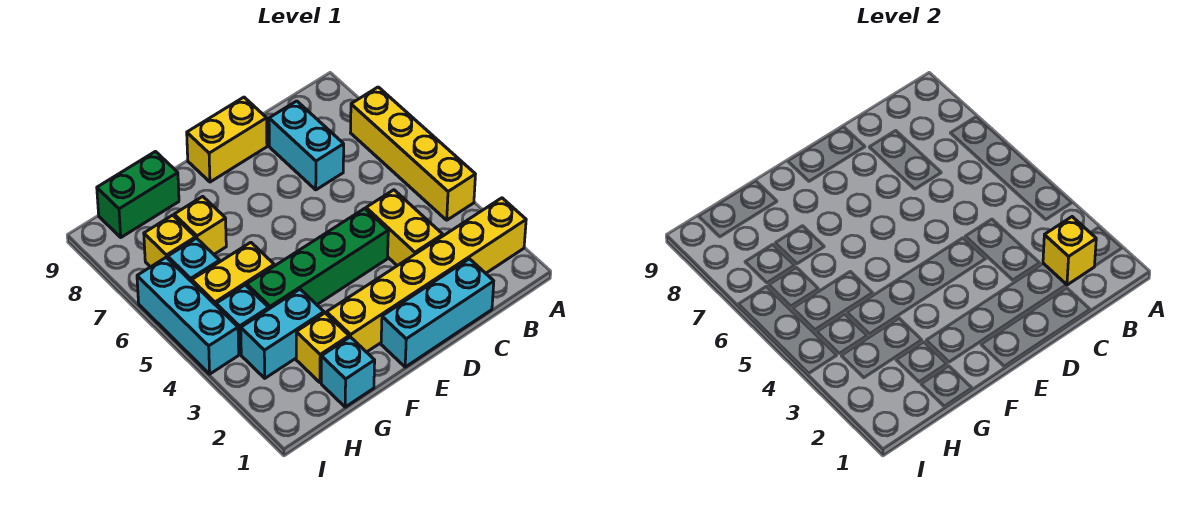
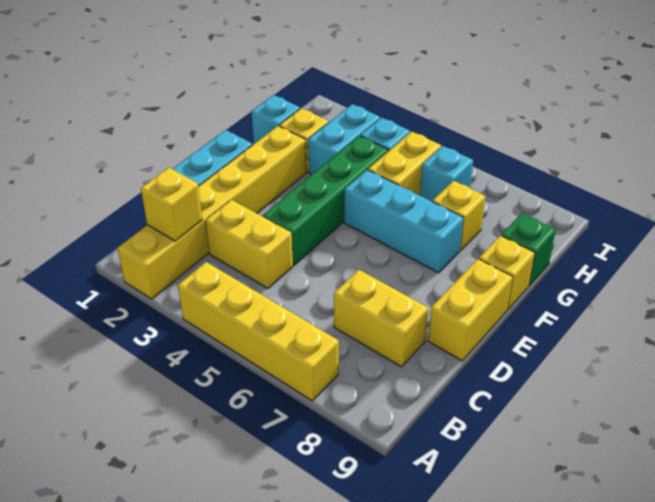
cyan 1x2 brick [269,101,344,190] -> yellow 1x2 brick [334,270,428,367]
green 1x2 brick [97,152,179,237] -> green 1x1 brick [501,213,556,286]
yellow 1x1 brick [144,215,195,267] -> yellow 1x1 brick moved to [479,236,535,309]
cyan 1x3 brick [137,257,239,374] -> cyan 1x3 brick moved to [344,170,464,273]

